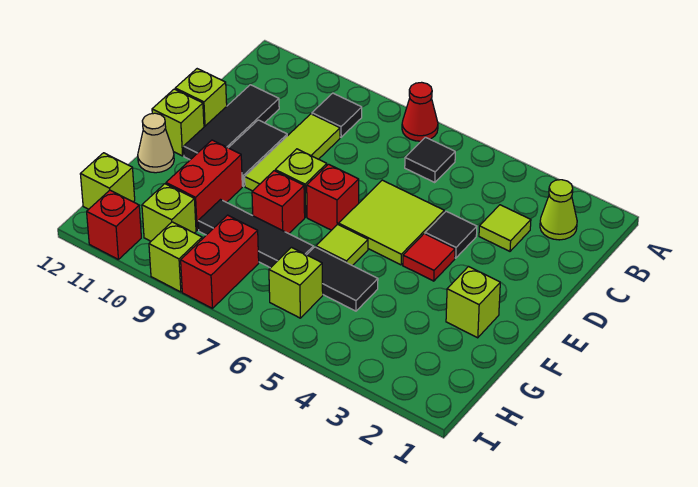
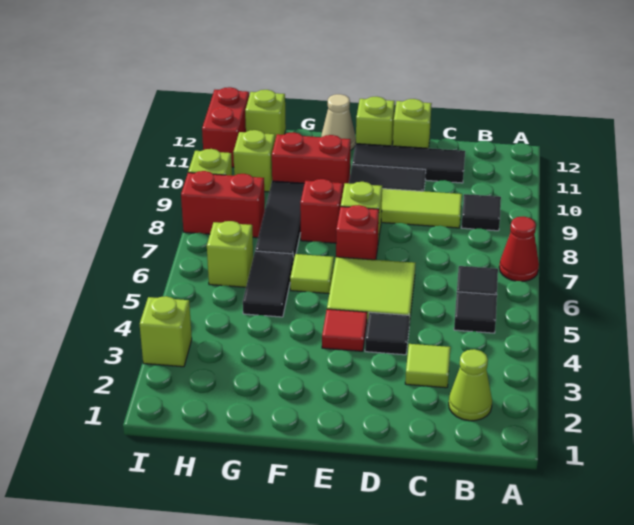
none -> black 1x1 tile [454,292,497,333]
lime 1x1 brick [446,266,500,338] -> lime 1x1 brick moved to [140,296,192,367]
red 1x1 brick [87,190,141,259] -> red 1x2 brick [202,87,249,167]

